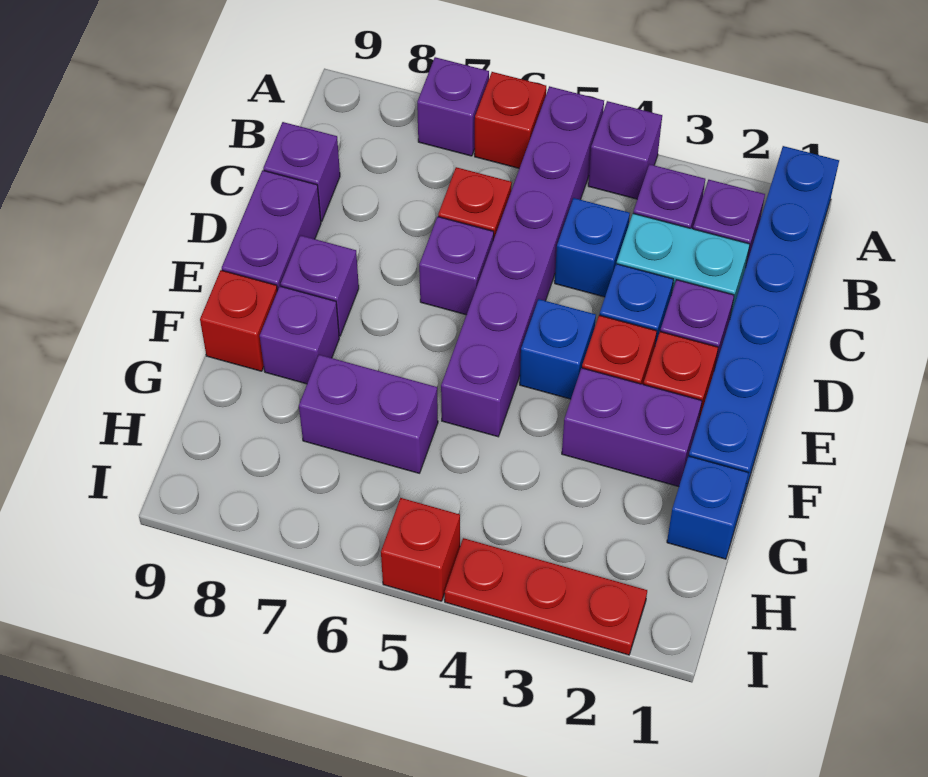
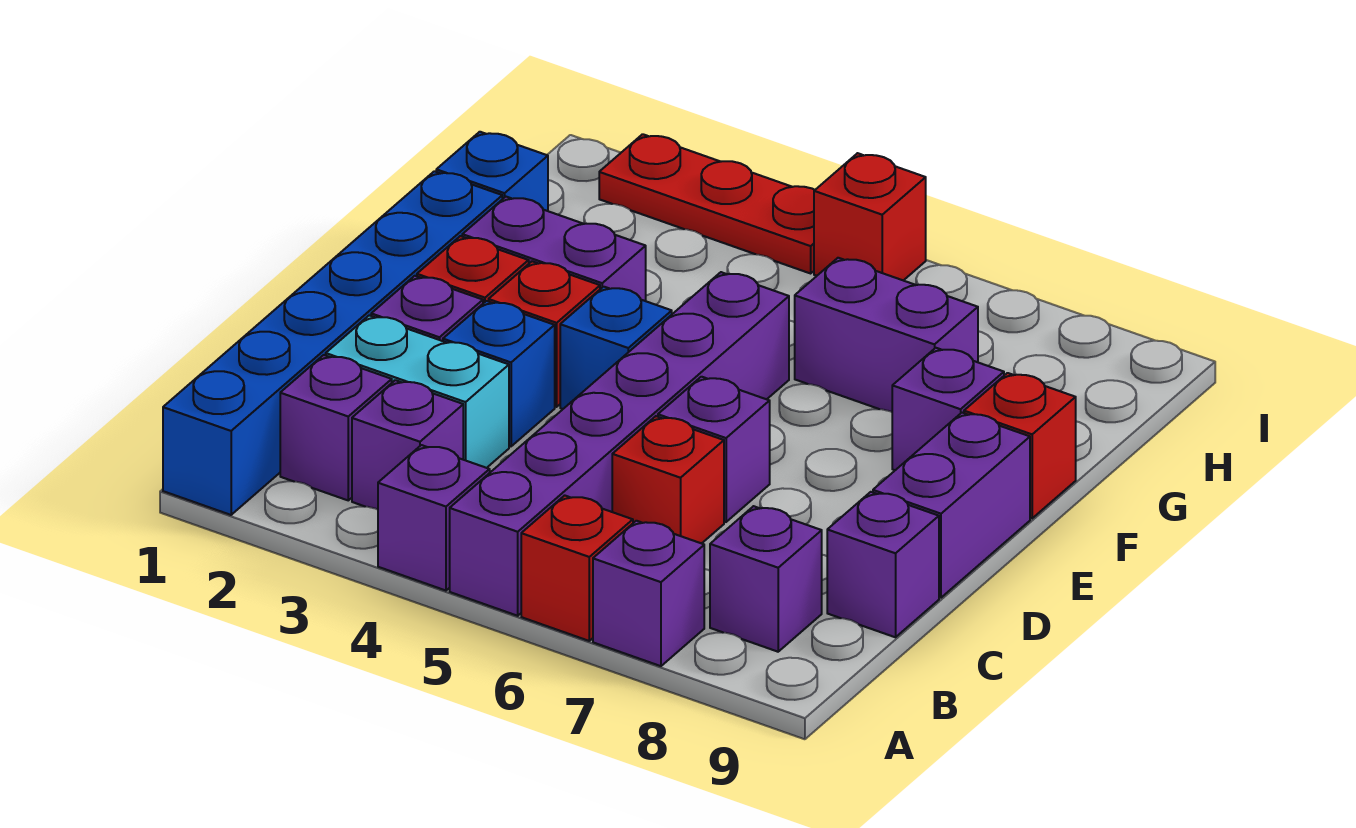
blue 1x1 brick [555,198,630,297] -> none
purple 1x1 brick [281,235,359,336] -> purple 1x1 brick moved to [710,506,822,652]

